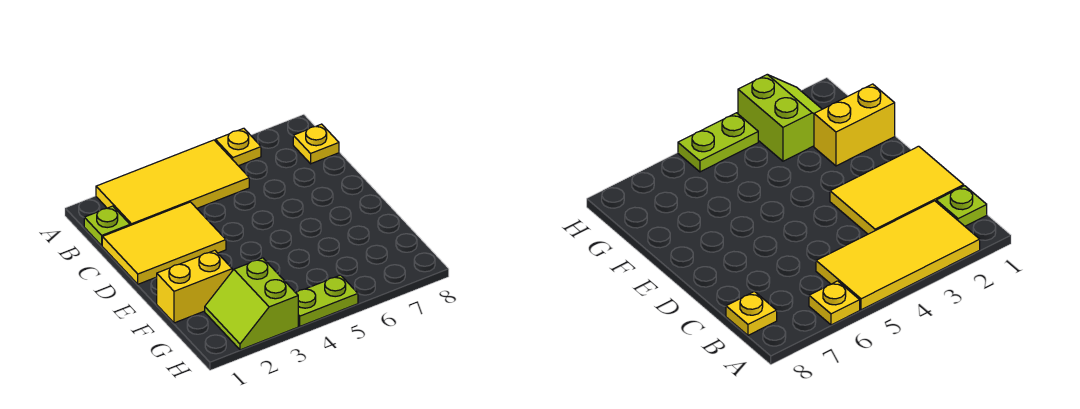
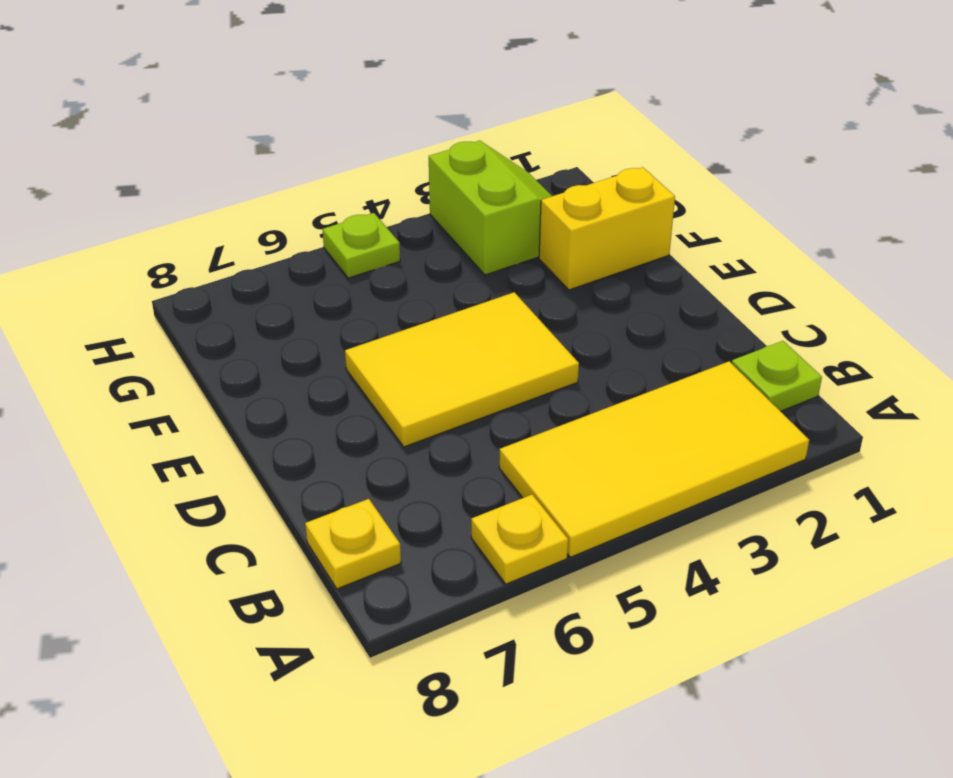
yellow 2x3 tile [102,202,226,284] -> yellow 2x3 tile moved to [345,292,579,447]
lime 1x2 plate [296,275,358,326] -> lime 1x1 plate [322,213,400,278]

